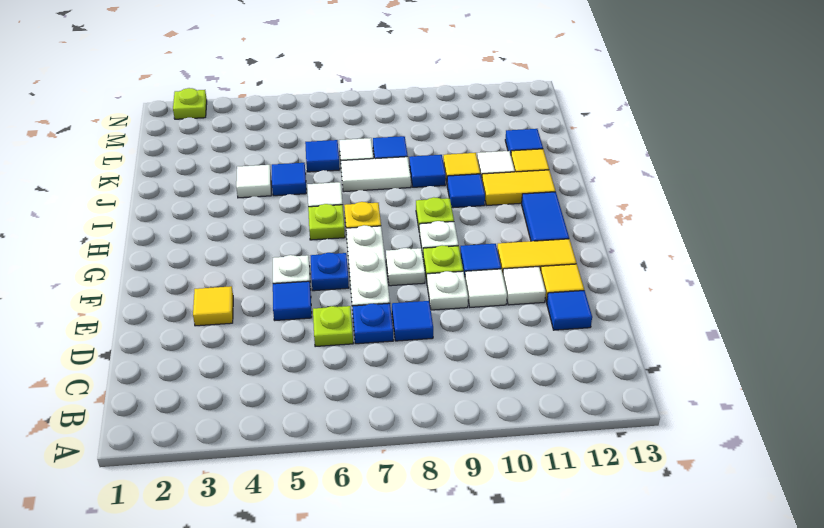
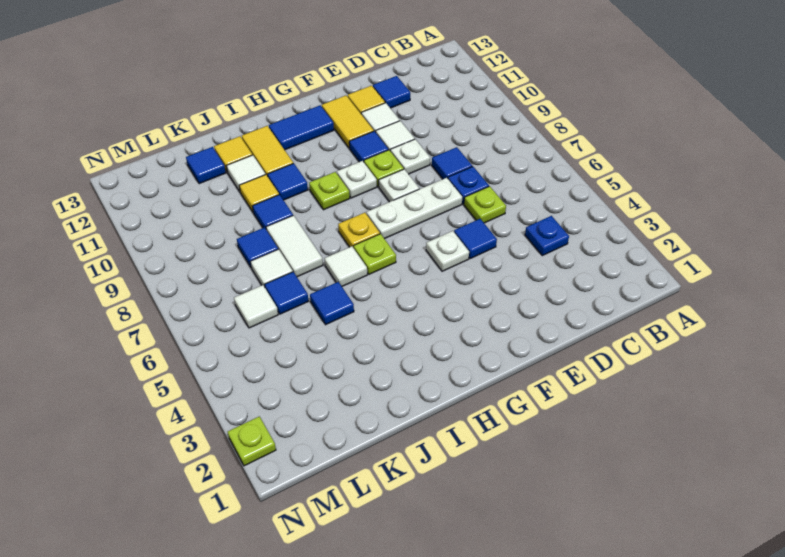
yellow 1x1 tile [193,286,233,326] -> none
blue 1x1 plate [311,253,349,291] -> blue 1x1 plate moved to [525,216,569,256]
white 1x1 tile [236,165,271,198] -> white 1x1 tile moved to [234,285,278,328]

